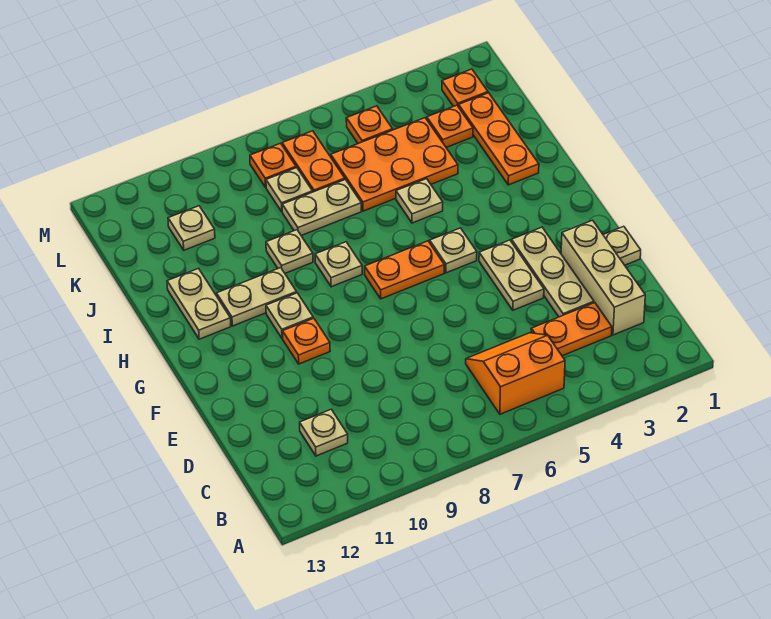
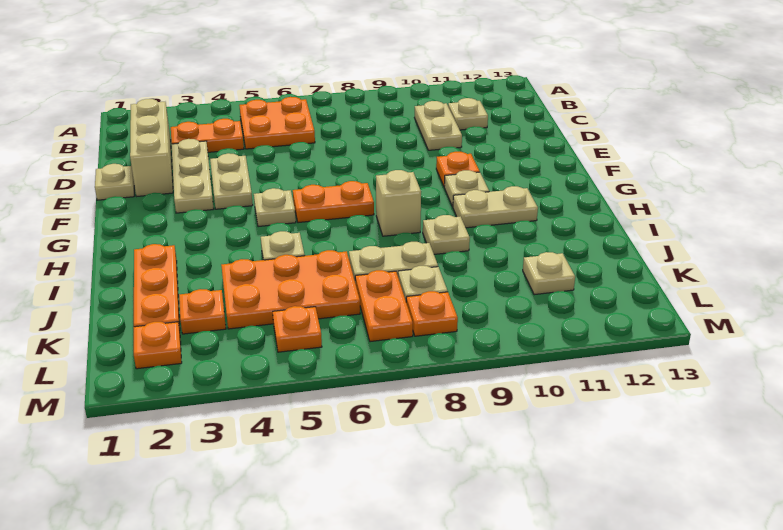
orange 2x2 slope [466,333,565,414] -> orange 2x2 plate [239,97,315,149]
tan 1x1 plate [315,242,362,287] -> tan 1x1 brick [376,170,421,236]
tan 1x2 plate [167,269,231,339] -> tan 1x2 plate moved to [414,101,462,150]

